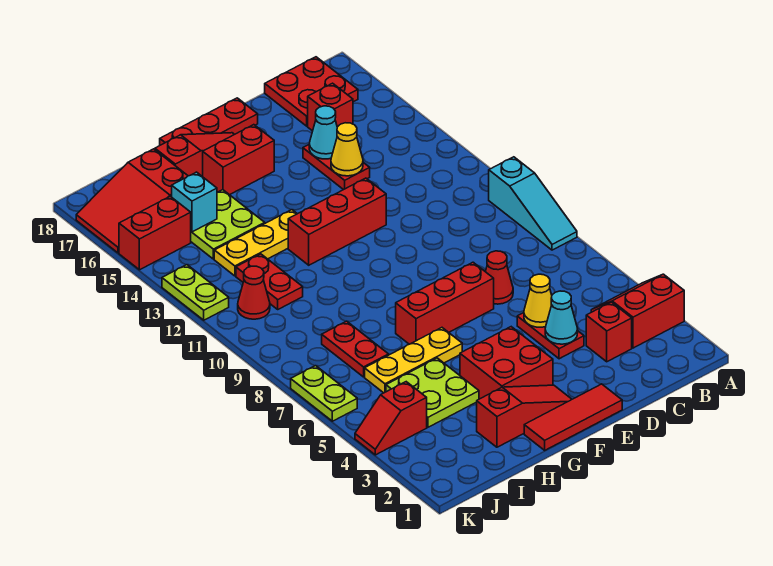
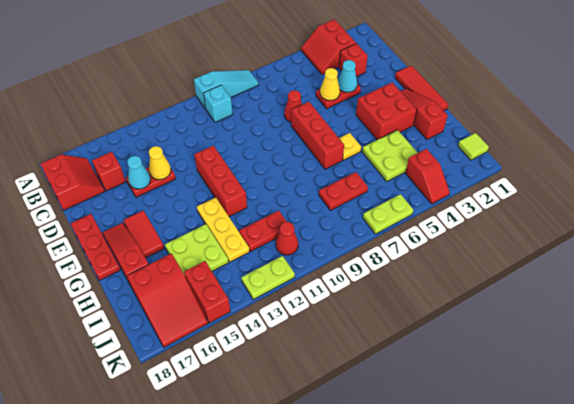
red 2x2 plate [265,57,358,126] -> red 2x2 slope [40,154,105,210]
red 1x2 brick [203,125,274,195] -> red 1x2 tile [123,211,164,258]
yellow 1x3 plate [365,328,462,393] -> yellow 1x1 plate [339,133,361,160]
cyan 1x1 brick [172,172,217,232] -> cyan 1x1 brick moved to [203,85,233,122]
none -> lime 1x1 tile [458,133,489,160]

